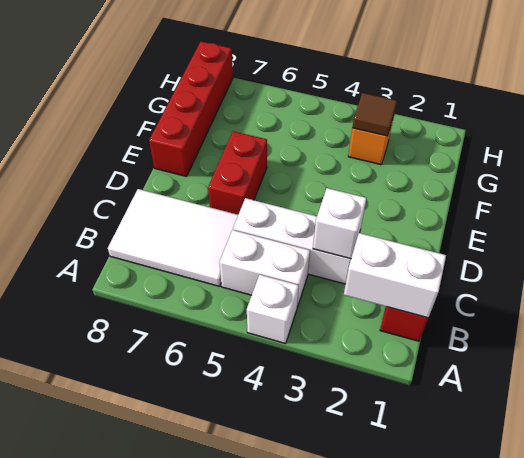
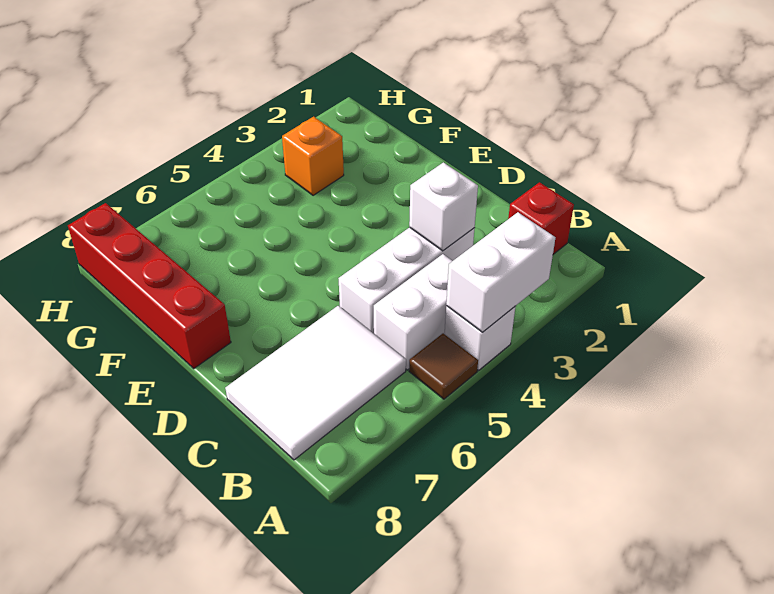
white 1x2 brick [344,233,446,318] -> white 1x2 brick moved to [446,212,555,332]
red 1x2 brick [208,131,267,215] -> none
brown 1x1 tile [352,93,397,136] -> brown 1x1 tile moved to [409,333,478,399]

